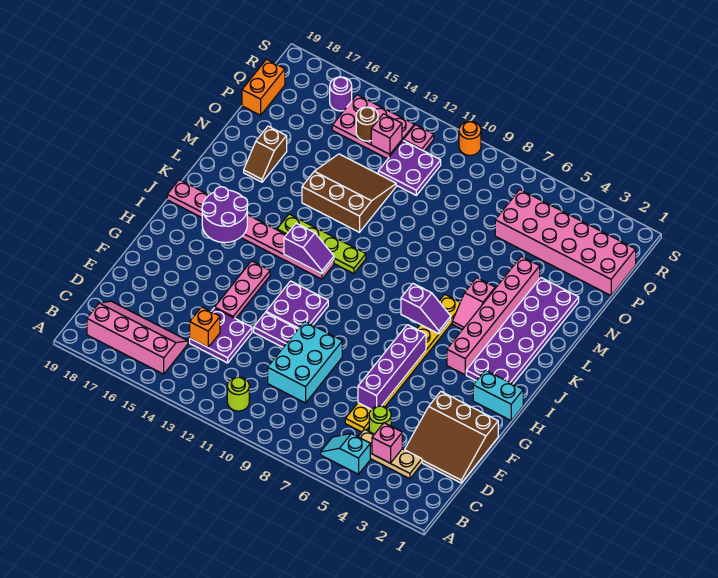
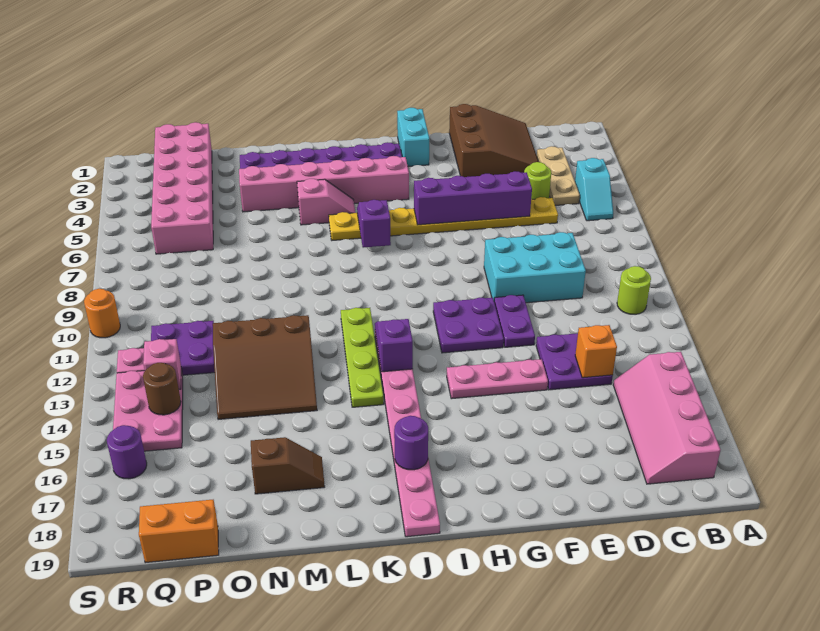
pink 1x1 brick [372,423,402,463] -> none
purple 2x2 round brick [202,187,248,243] -> purple 1x1 round brick [394,416,428,470]
brown 3x3 slope [302,154,396,232] -> brown 3x3 slope turned to [213,315,317,419]

